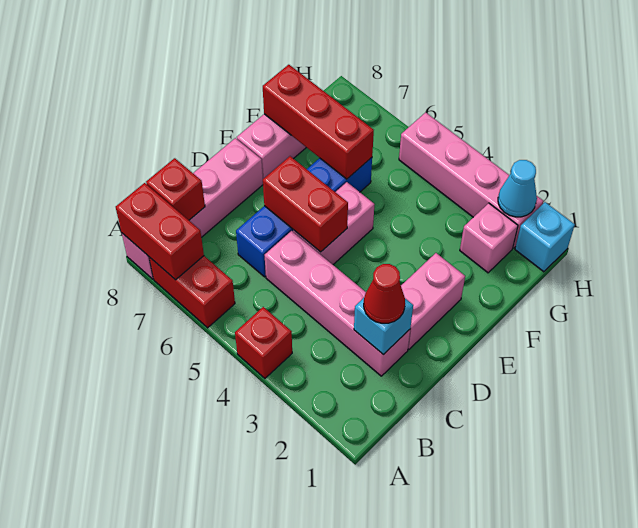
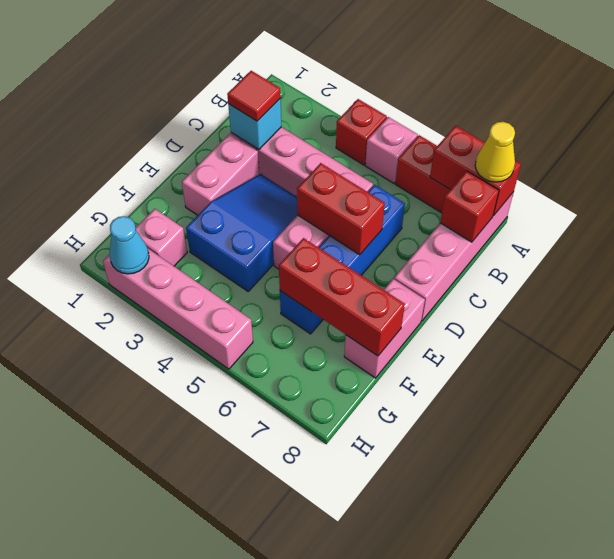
none -> pink 1x1 brick [365,117,418,183]
none -> yellow 1x1 cone [475,122,515,182]
red 1x1 cone [364,264,405,323] -> red 1x1 tile [227,71,281,121]
none -> blue 2x3 slope [186,174,297,291]
cyan 1x1 brick [515,202,575,272] -> none

